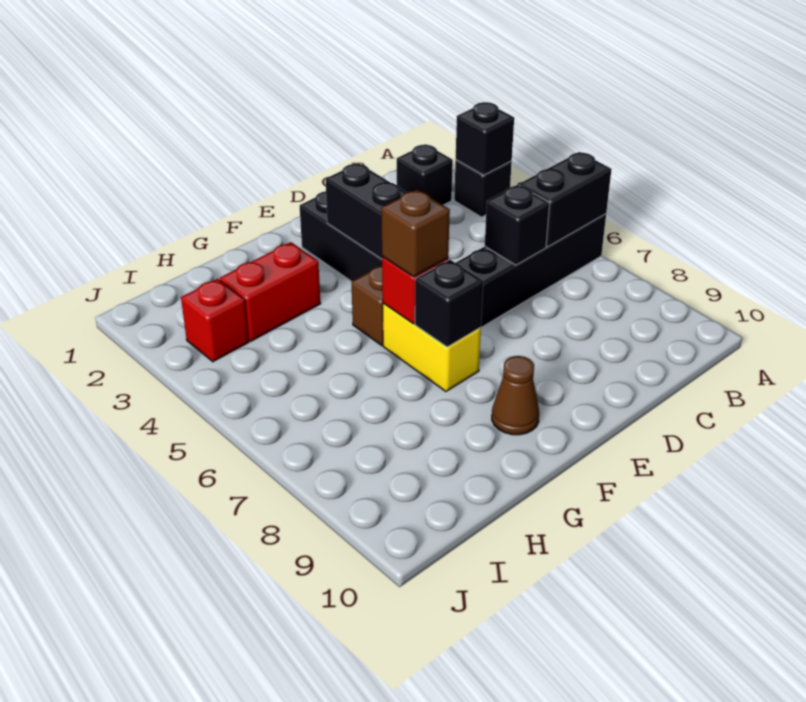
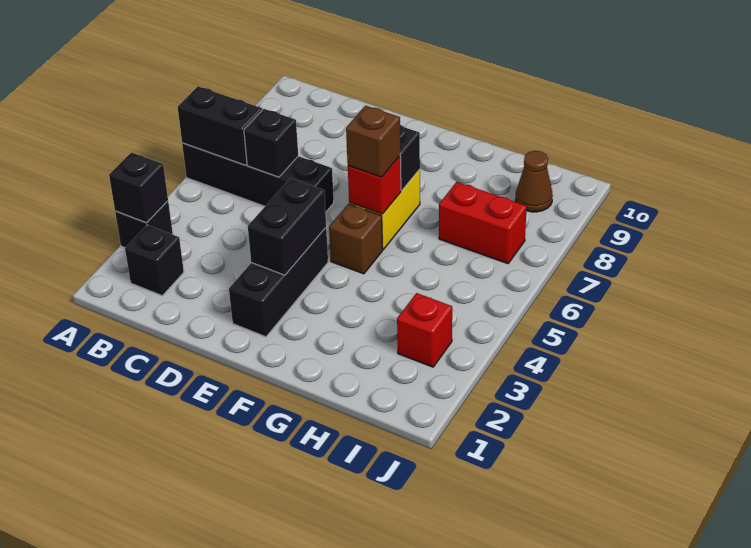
brown 1x1 cone [492,356,539,435] -> brown 1x1 cone moved to [516,151,553,212]
red 1x2 brick [220,242,321,341] -> red 1x2 brick moved to [439,182,527,264]

